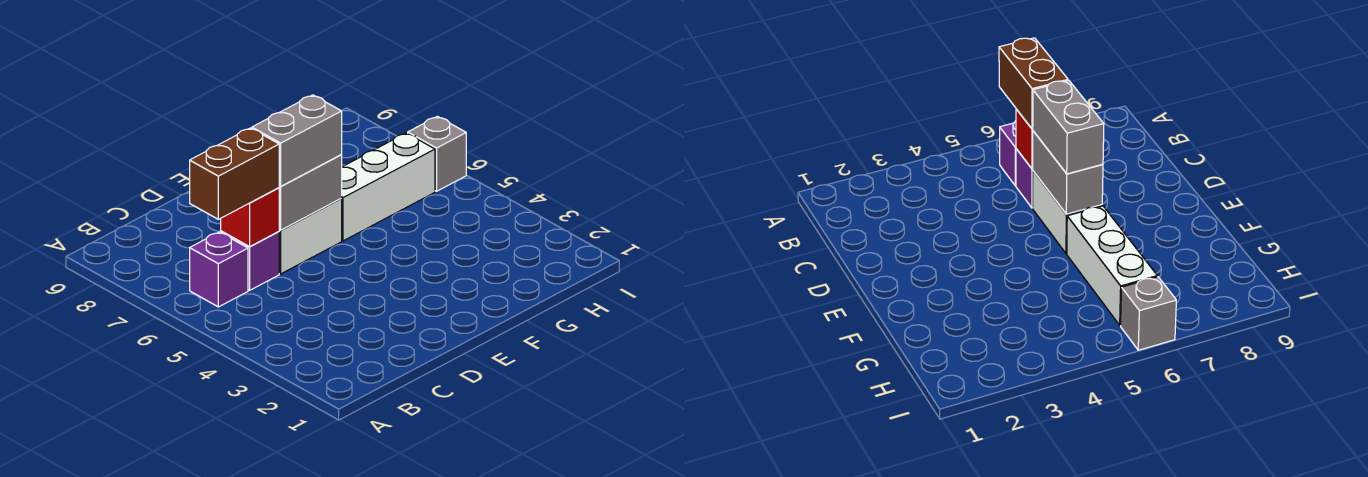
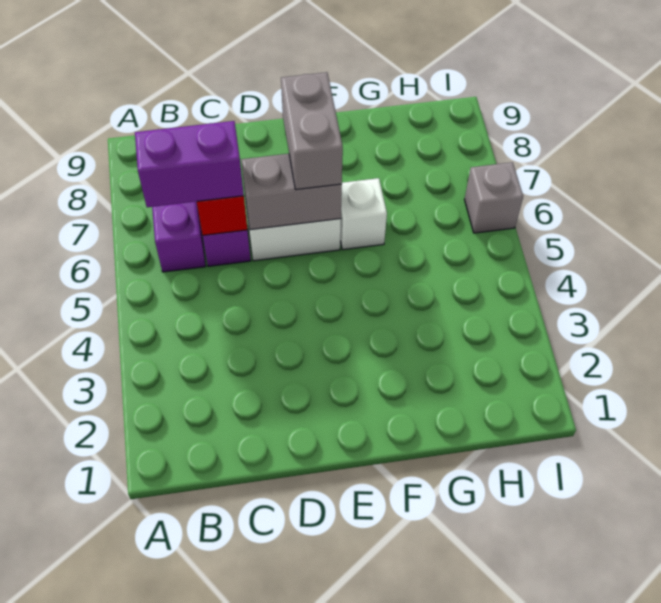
brown 1x2 brick [190,128,279,219] -> purple 1x2 brick [135,121,244,207]
grey 1x2 brick [252,95,342,186] -> grey 1x2 brick turned to [281,72,343,190]
white 1x3 brick [341,133,435,241] -> white 1x1 brick [340,178,387,250]

